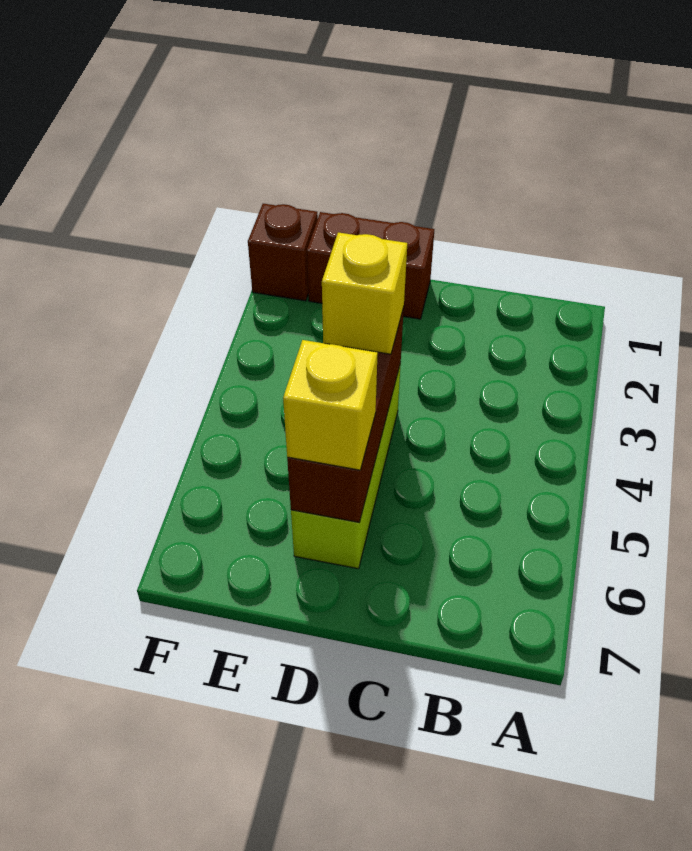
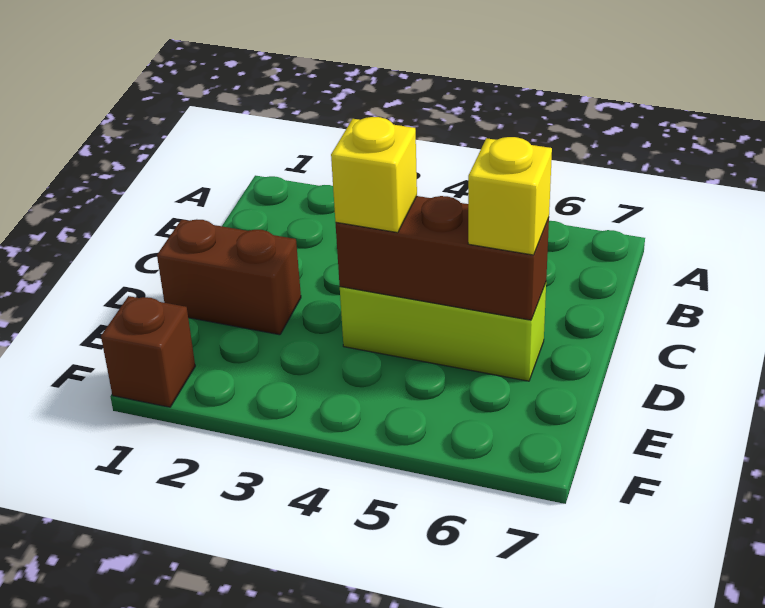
brown 1x2 brick [307,212,434,319] -> brown 1x2 brick turned to [157,219,301,335]

